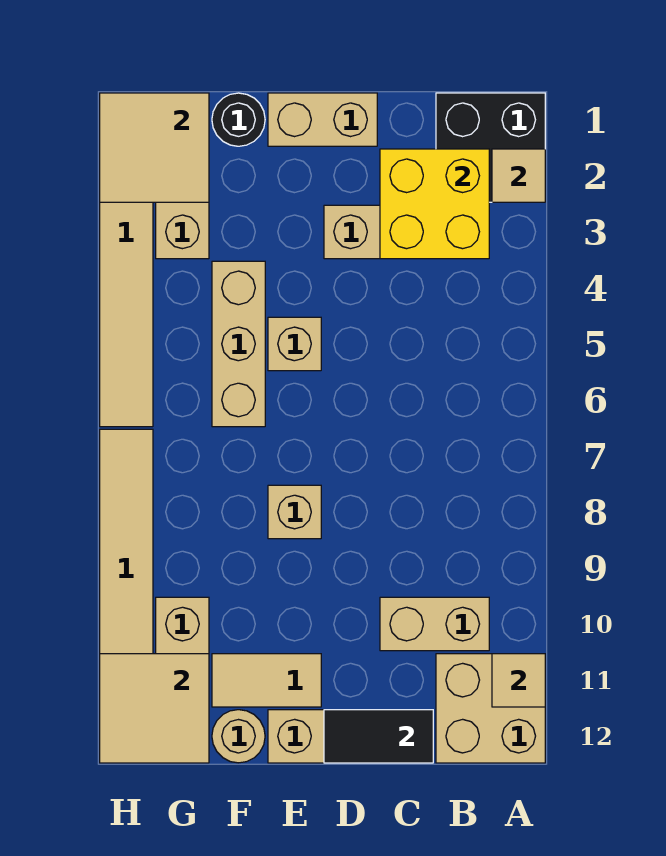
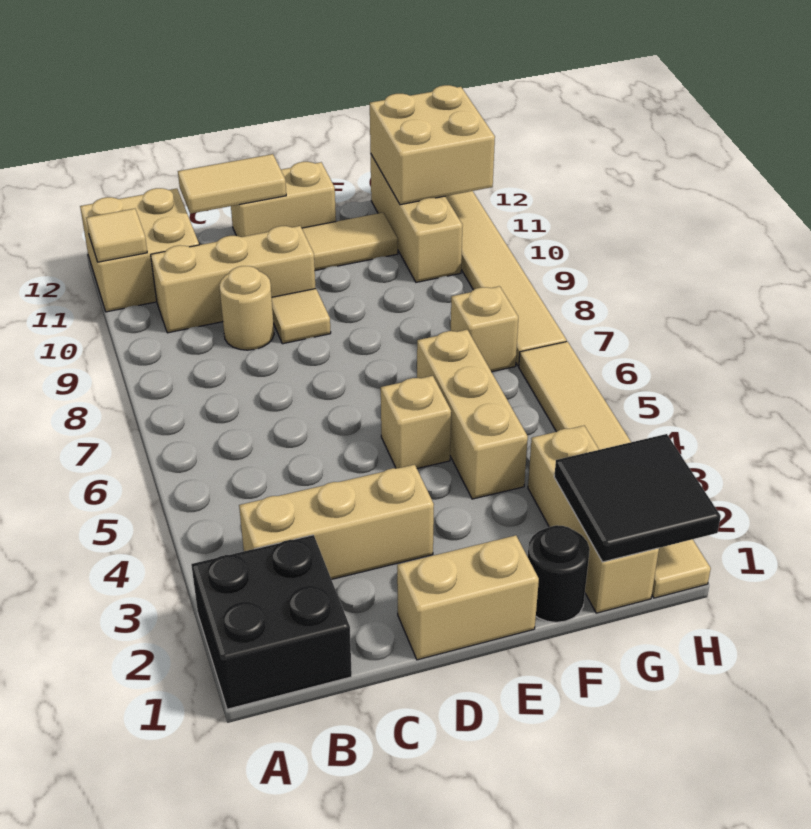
tan 1x1 tile [492,149,545,202] -> tan 1x1 tile moved to [272,289,331,344]
yellow 2x2 brick [380,149,489,259] -> none
tan 1x2 brick [380,597,489,651] -> tan 1x3 brick [151,226,316,333]
black 1x2 tile [324,710,433,763] -> tan 1x2 tile [178,154,286,214]
tan 1x1 brick [268,485,321,539] -> tan 1x1 brick moved to [451,286,518,372]
tan 1x1 round brick [212,710,265,763] -> tan 1x1 round brick moved to [219,266,274,350]
tan 2x2 tile [100,93,209,202] -> black 2x2 tile [554,434,721,562]
tan 2x2 tile [100,654,209,763] -> tan 2x2 brick [370,85,495,205]

